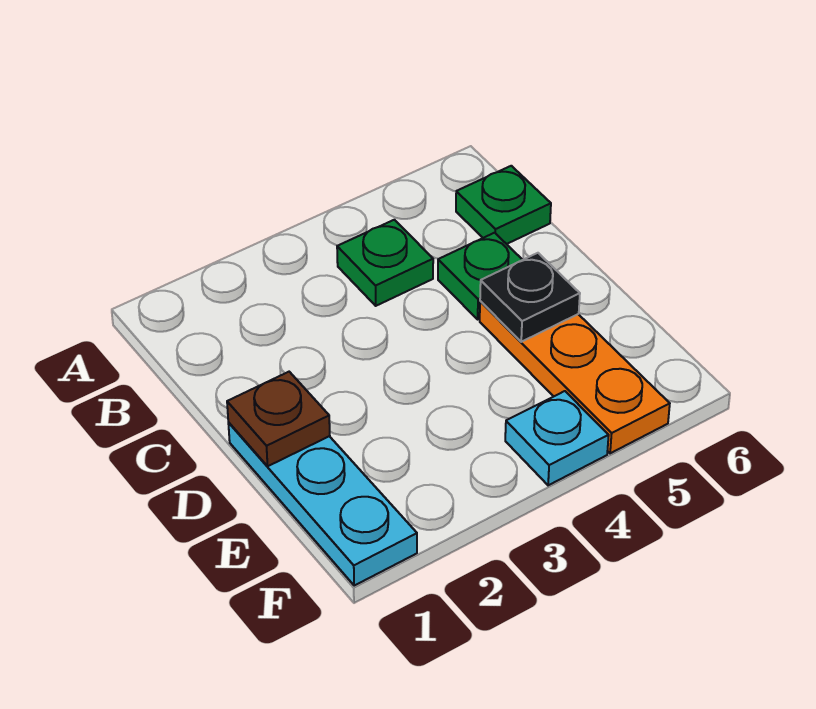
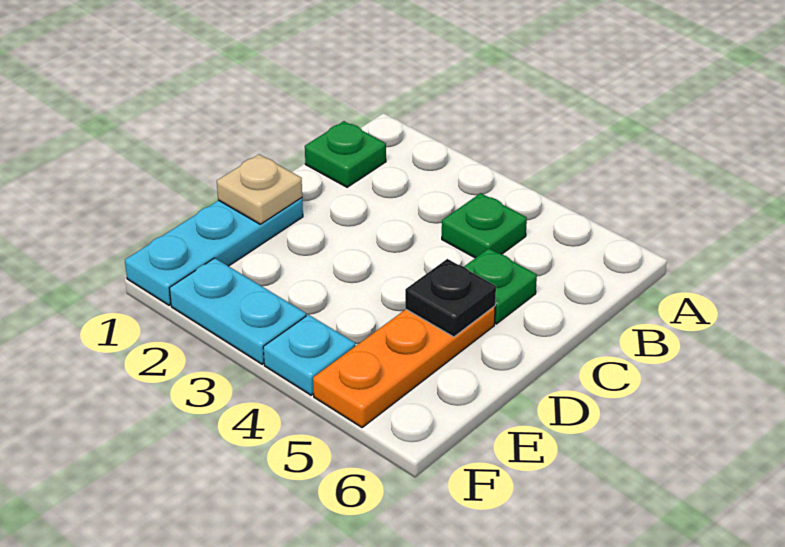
green 1x1 plate [456,166,551,244] -> green 1x1 plate moved to [305,121,386,187]
brown 1x1 plate [227,372,330,466] -> tan 1x1 plate [217,154,302,224]
none -> cyan 1x2 plate [169,258,306,364]

